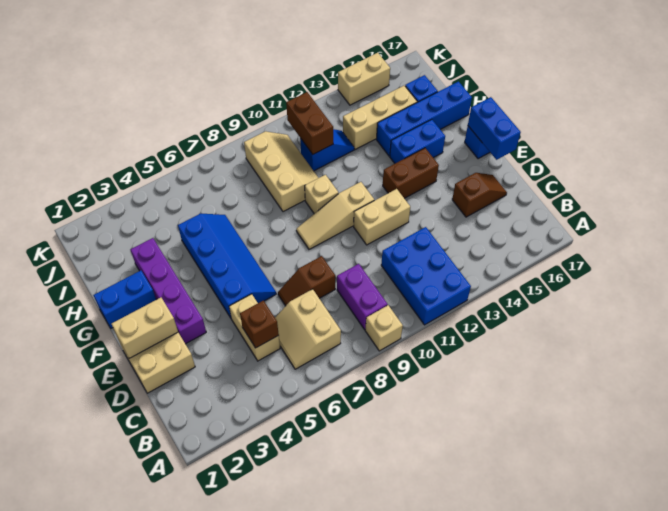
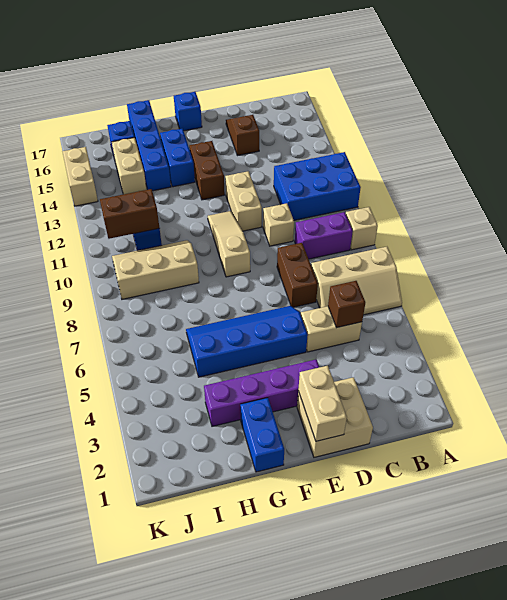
tan 2x2 slope [275,289,341,369] -> tan 2x3 slope [311,247,402,315]
brown 1x2 slope [278,256,335,306] -> brown 1x2 brick [277,243,318,307]
blue 1x2 brick [468,97,521,160] -> none
tan 1x3 slope [296,182,374,249] -> tan 1x3 slope turned to [208,211,250,277]
tan 1x1 brick [305,175,338,214] -> tan 1x1 brick moved to [263,203,294,246]
tan 1x3 brick [343,86,417,149] -> tan 1x2 brick [112,138,147,194]

